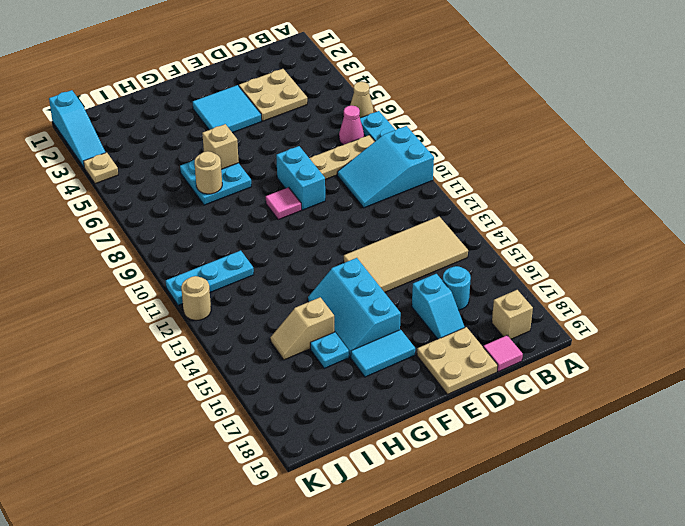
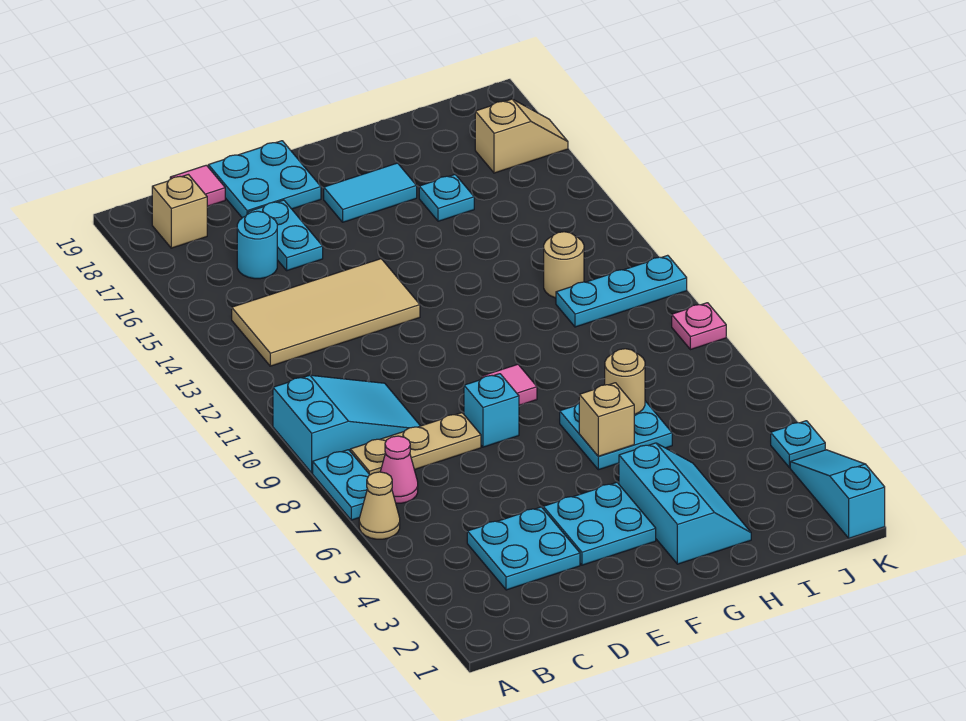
tan 2x2 plate [239,69,307,121] -> cyan 2x2 plate [467,507,580,590]
cyan 1x2 slope [412,274,465,339] -> cyan 1x2 plate [248,200,323,271]
tan 2x2 plate [417,327,498,394] -> cyan 2x2 plate [208,141,321,218]
cyan 2x2 tile [193,85,262,133] -> cyan 2x2 plate [543,482,656,565]
cyan 1x2 brick [276,146,325,210] -> cyan 1x1 brick [464,374,519,447]
cyan 2x3 slope [308,258,401,357] -> cyan 2x3 slope moved to [619,443,751,564]
tan 1x2 slope [270,297,334,360] -> tan 1x2 slope moved to [475,99,568,173]
tan 1x1 plate [84,152,118,184] -> cyan 1x1 plate [771,421,825,468]
none -> pink 1x1 plate [672,303,726,350]
tan 1x1 round brick [181,276,211,320] -> tan 1x1 round brick moved to [544,232,584,298]

